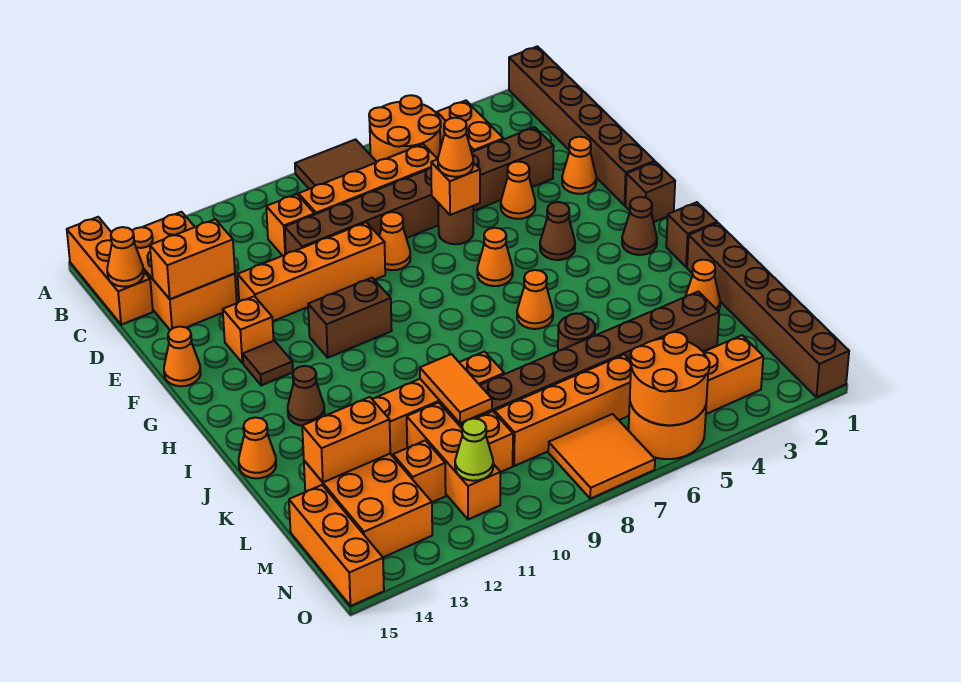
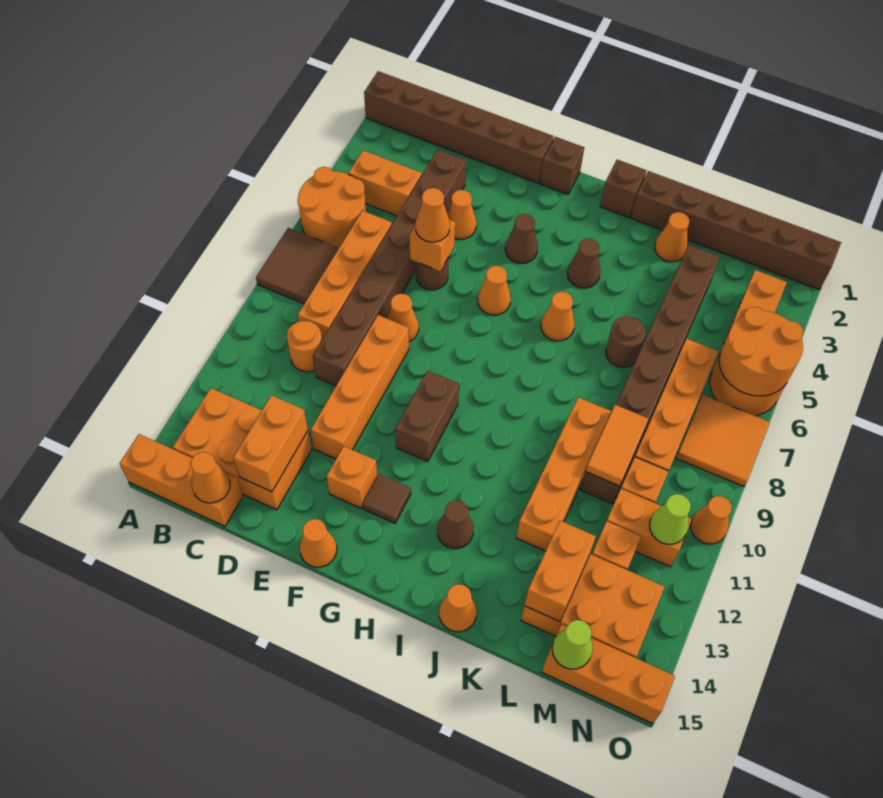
orange 1x1 brick [266,194,315,256] -> orange 1x1 round brick [287,321,322,372]
orange 1x1 cone [562,137,596,194] -> orange 1x1 cone moved to [691,496,732,544]
brown 1x1 cone [622,197,657,255] -> brown 1x1 cone moved to [567,239,600,288]
orange 1x2 tile [420,354,492,423] -> orange 1x2 tile turned to [586,405,648,486]
orange 1x3 brick [407,403,500,520] -> orange 1x2 brick [607,489,692,567]
none -> lime 1x1 cone [552,620,593,669]

